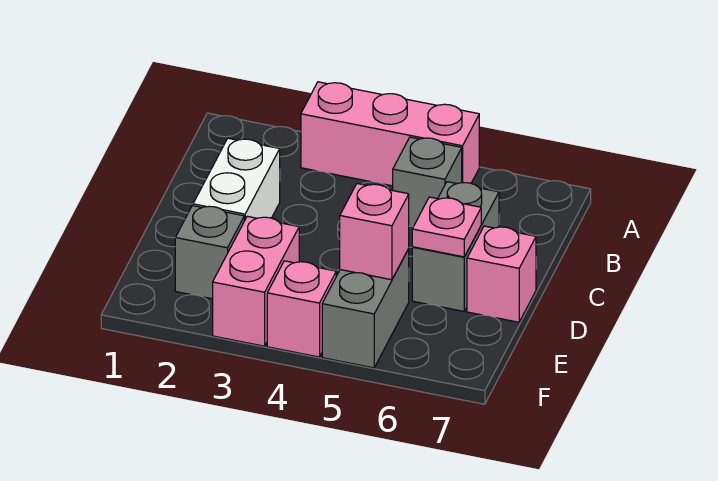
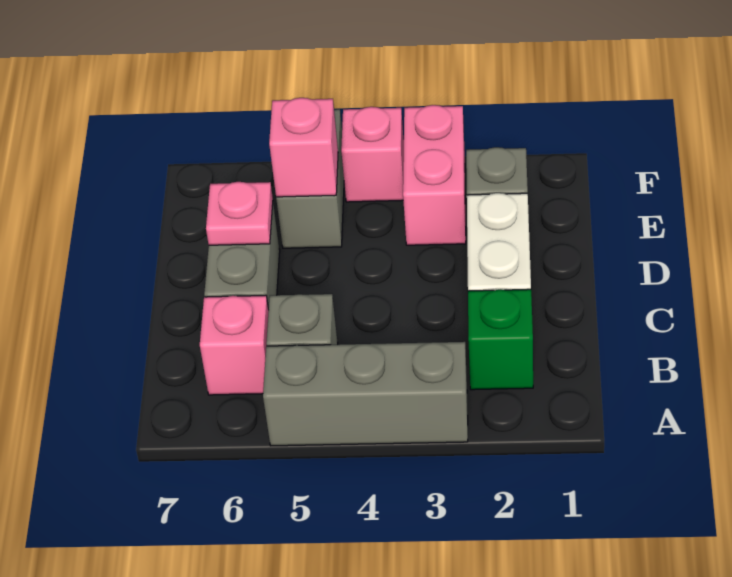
pink 1x3 brick [301,82,479,186] -> grey 1x3 brick [263,342,468,446]
none -> green 1x1 brick [468,289,533,390]
pink 1x1 brick [467,226,536,322] -> pink 1x1 brick moved to [200,296,269,395]

